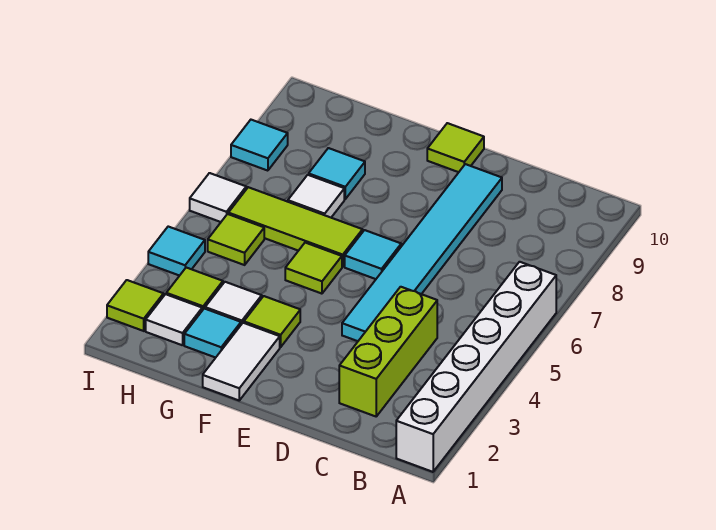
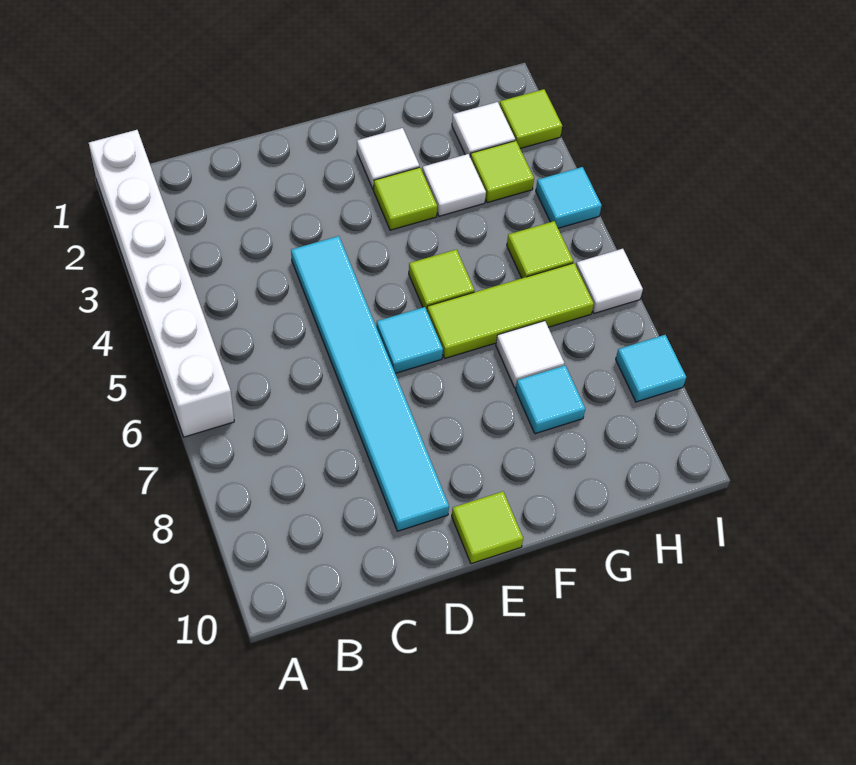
lime 1x3 brick [339,287,437,416] -> none
white 1x2 tile [203,323,280,400] -> white 1x1 tile [357,128,419,190]
cyan 1x1 tile [184,308,241,358] -> none

